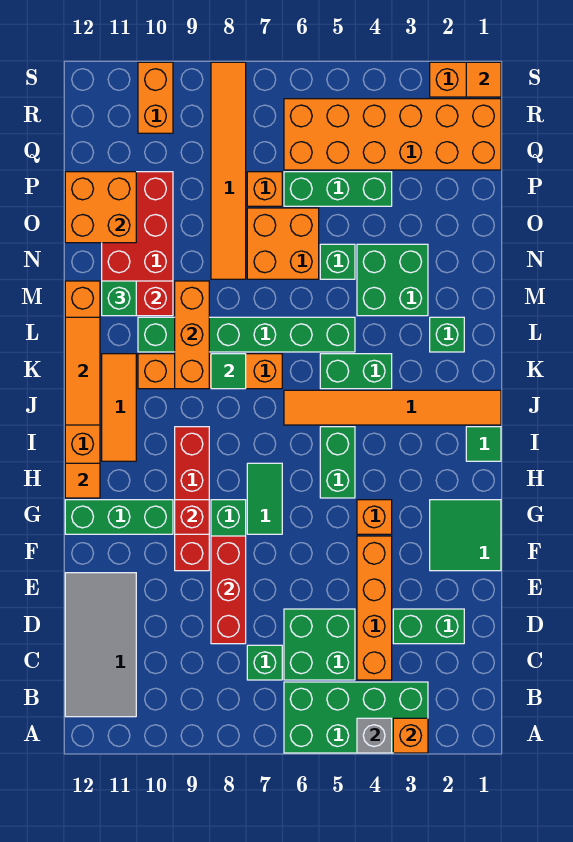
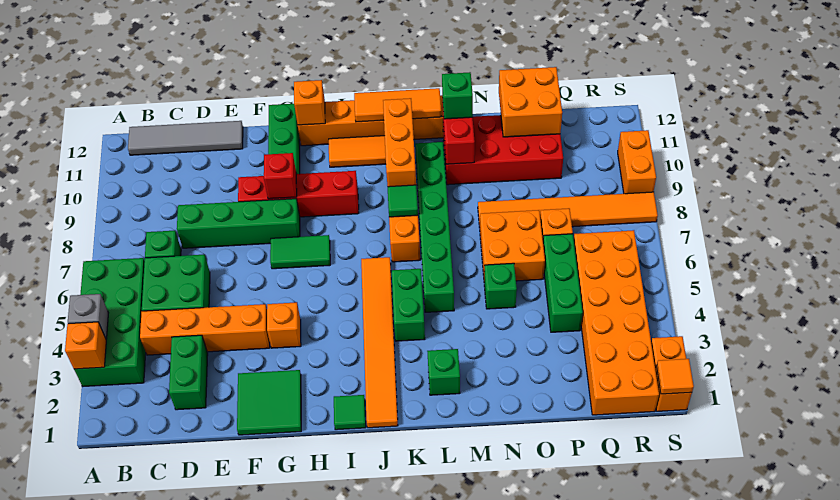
grey 2x4 tile [65,573,136,717] -> grey 1x4 tile [128,121,243,155]
red 1x3 brick [211,536,246,644] -> none
green 1x2 brick [320,427,355,498] -> none
orange 1x1 tile [65,463,100,498] -> orange 1x1 brick [294,80,325,125]
orange 1x3 brick [175,281,209,389] -> orange 1x3 brick turned to [383,98,416,187]
green 2x2 brick [357,244,428,316] -> none
orange 1x2 brick [138,62,173,133] -> orange 1x2 brick turned to [618,130,656,194]

